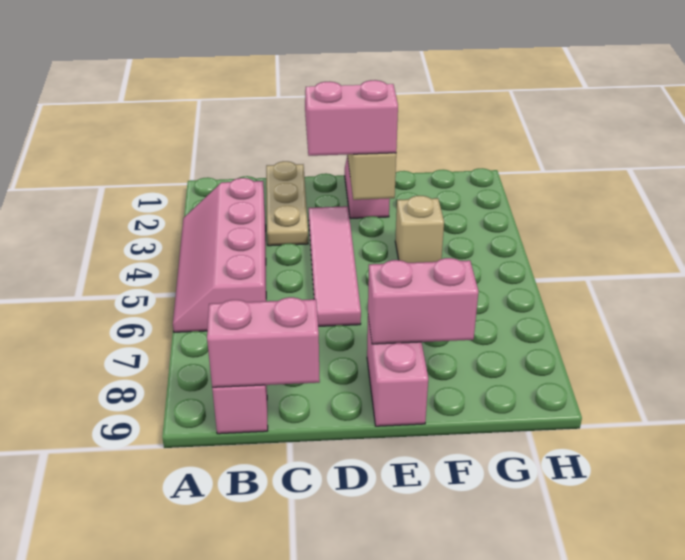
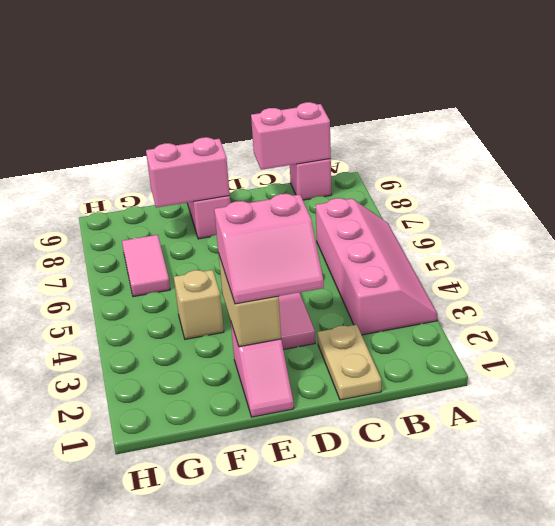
tan 1x3 plate [266,161,308,246] -> tan 1x2 plate [317,325,381,400]
none -> pink 1x2 tile [122,235,170,297]

